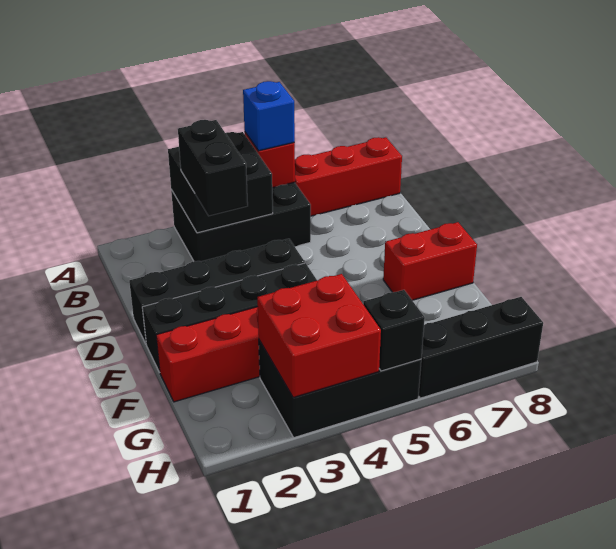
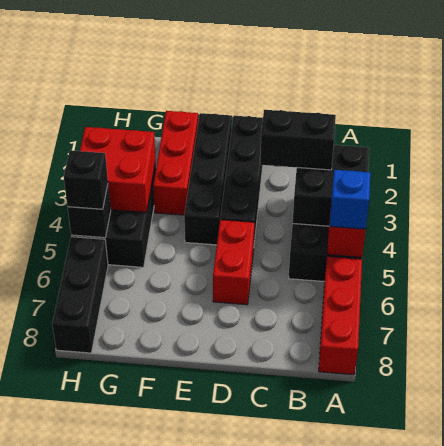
red 1x2 brick [383,222,477,300] -> red 1x2 brick moved to [213,220,254,305]
none -> black 1x1 brick [64,150,108,209]

